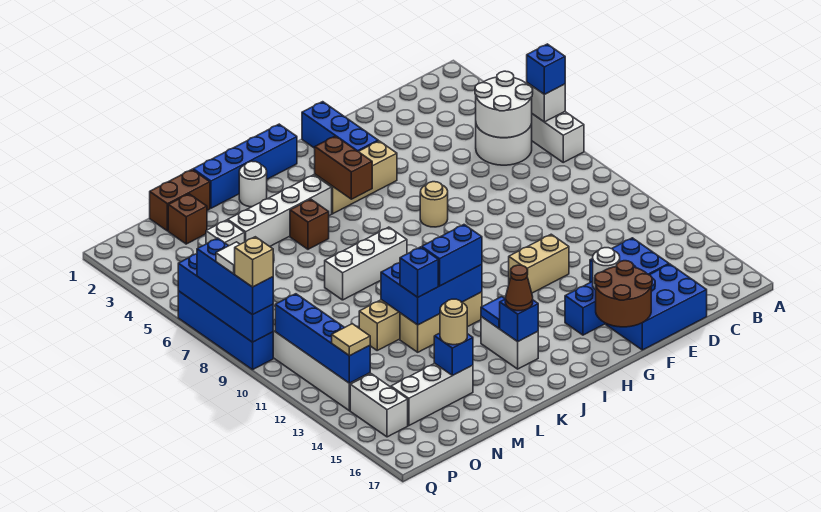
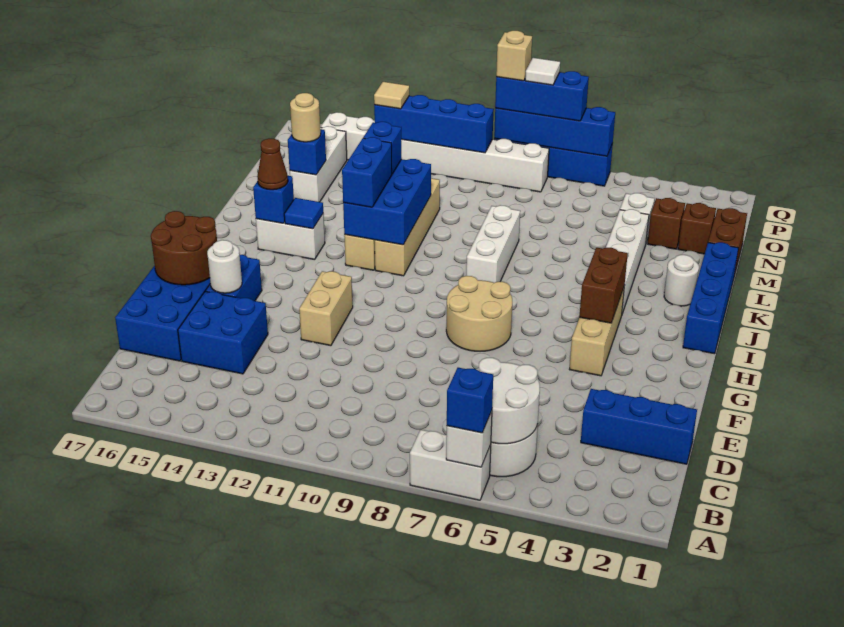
blue 1x3 brick [302,102,378,152] -> blue 1x3 brick moved to [581,389,697,464]
tan 1x1 round brick [420,182,448,227] -> tan 2x2 round brick [446,276,512,351]
brown 1x2 brick [315,136,372,199] -> brown 1x2 brick turned to [580,248,628,323]
brown 1x1 brick [290,199,329,249] -> brown 1x1 brick moved to [648,198,685,249]

